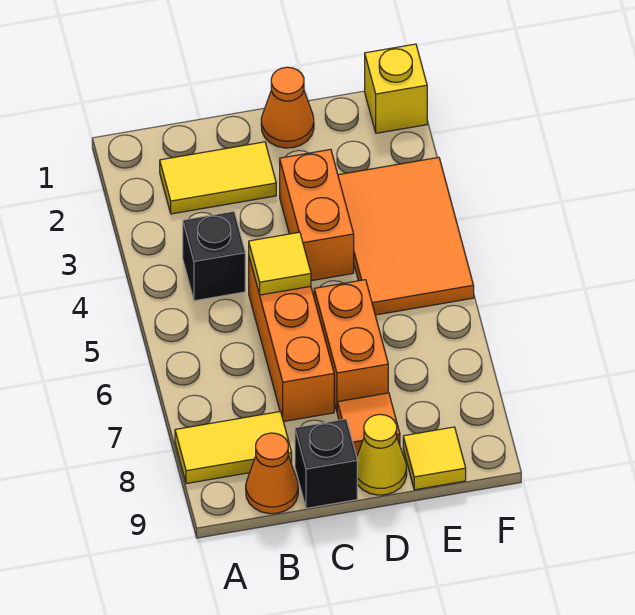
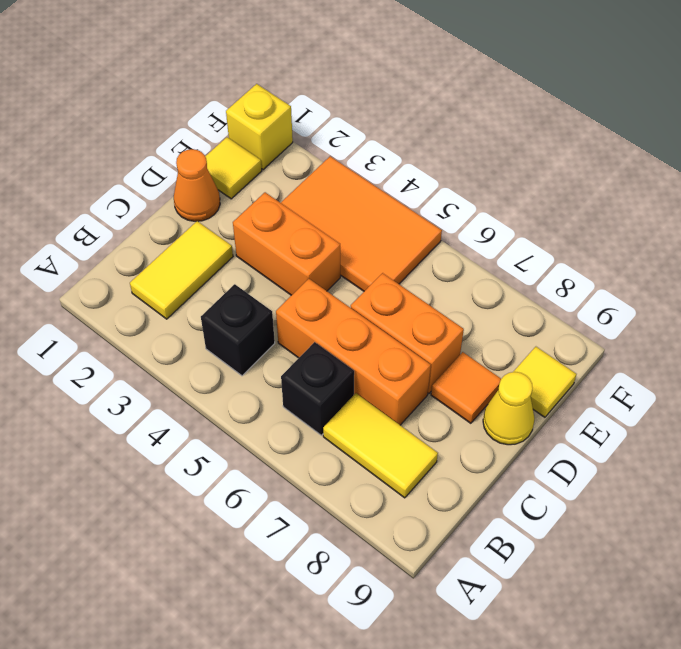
yellow 1x2 tile [175,411,292,484] -> yellow 1x2 tile turned to [323,393,438,498]
orange 1x1 cone [246,433,298,514] -> none
yellow 1x1 tile [249,232,311,295] -> yellow 1x1 tile moved to [205,137,262,199]
black 1x1 brick [295,419,357,508] -> black 1x1 brick moved to [281,342,354,435]

